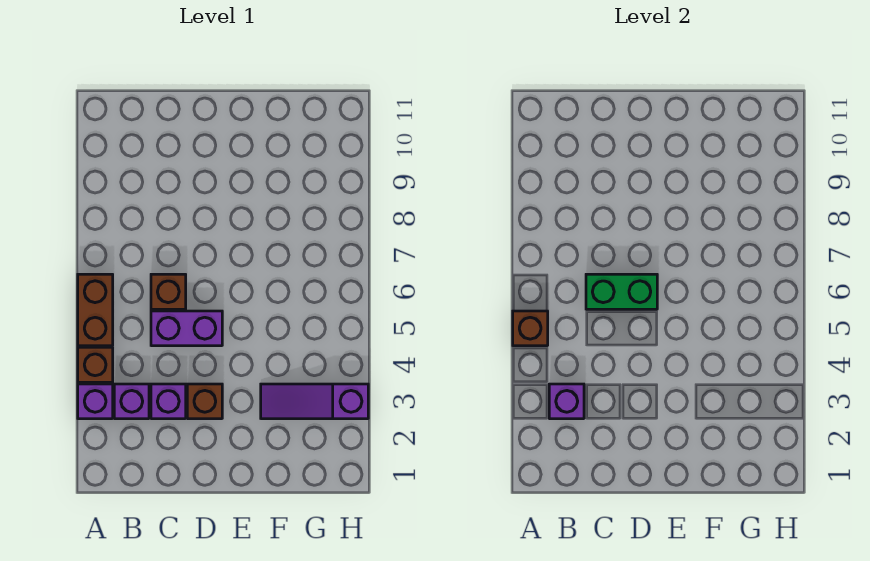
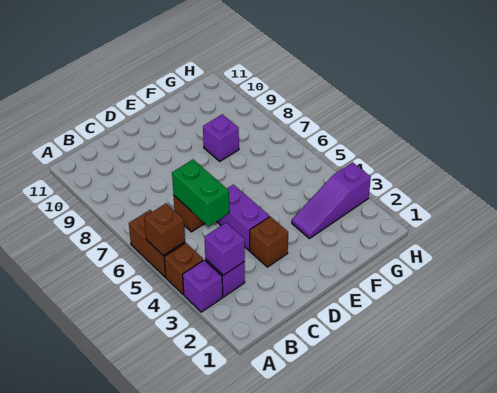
purple 1x1 brick [151,384,186,419] -> purple 1x1 brick moved to [203,114,239,161]
purple 1x2 brick [151,311,222,346] -> purple 1x2 brick turned to [216,185,269,250]
green 1x2 brick [586,274,657,309] -> green 1x2 brick turned to [172,160,229,226]

